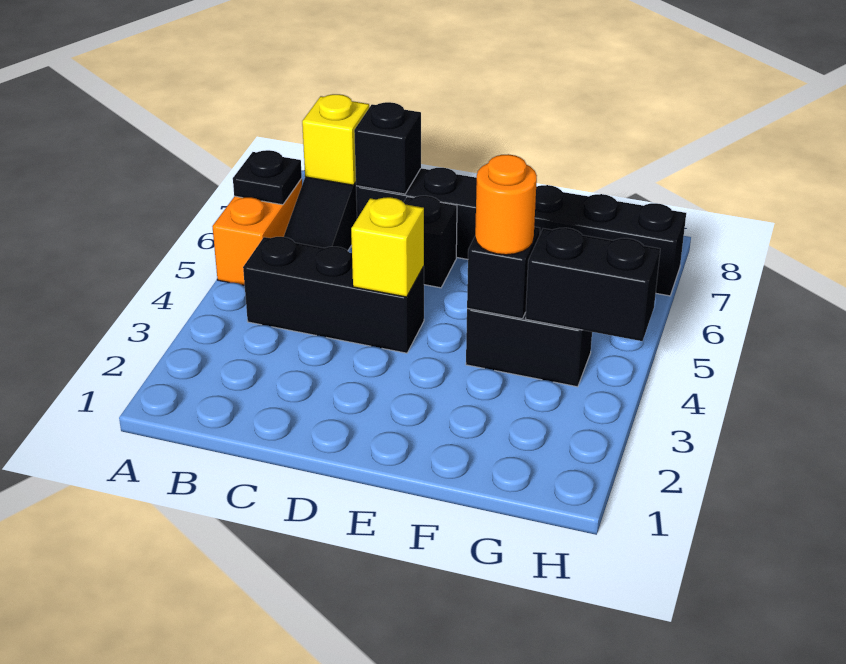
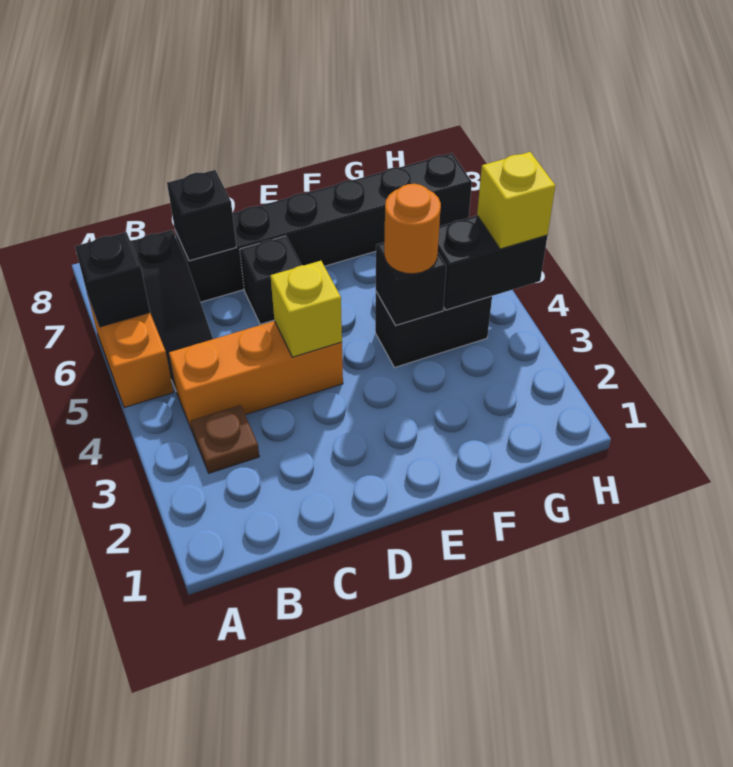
black 1x1 plate [233,150,302,205] -> black 1x1 brick [75,232,150,327]
none -> brown 1x1 plate [191,405,259,473]
black 1x3 brick [243,237,424,353] -> orange 1x3 brick [169,321,343,430]
yellow 1x1 brick [302,94,369,185] -> yellow 1x1 brick moved to [477,152,555,249]

